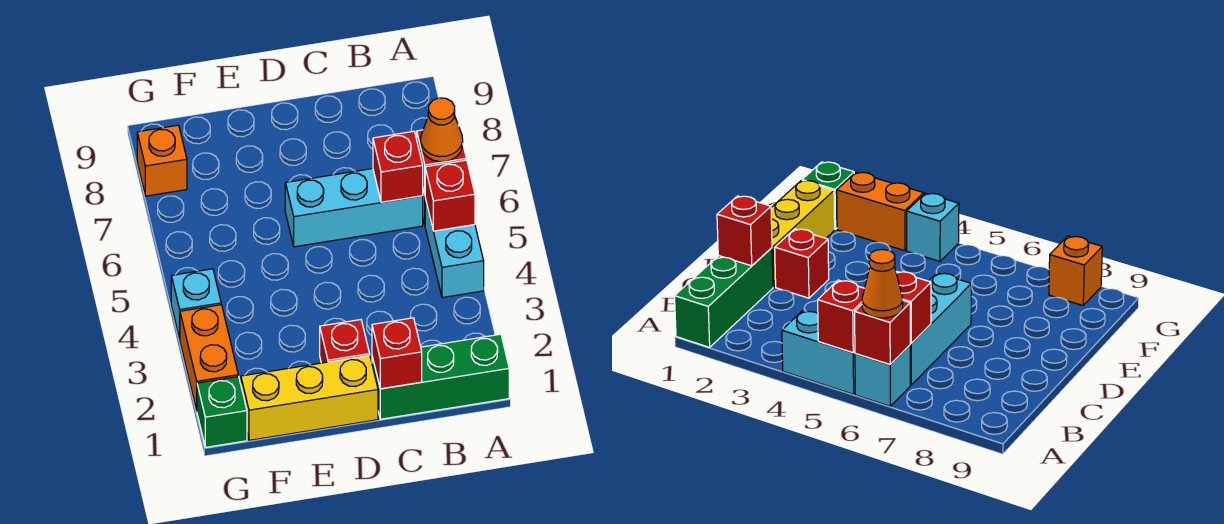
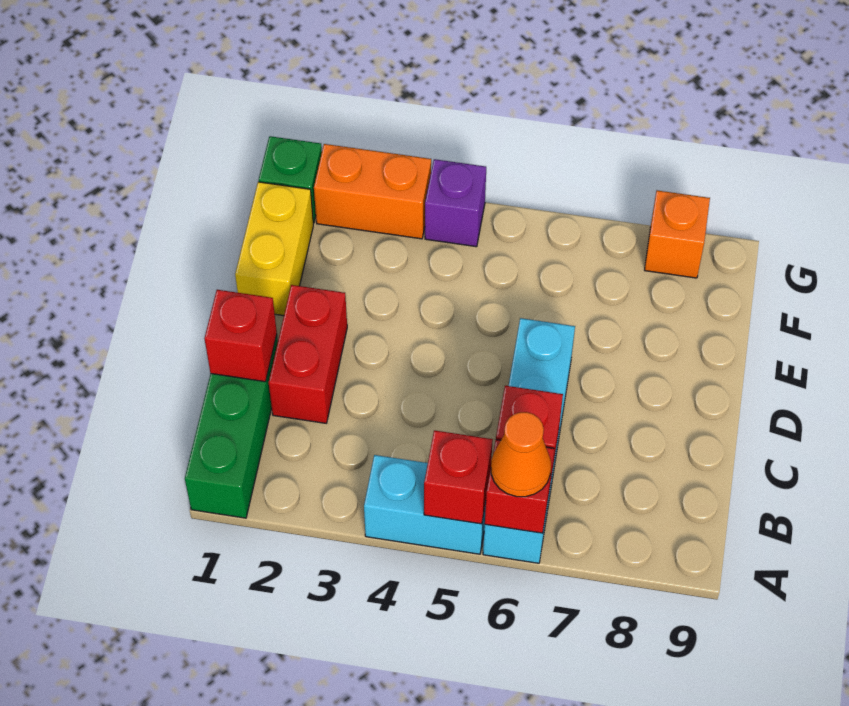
yellow 1x3 brick [241,355,378,440] -> yellow 1x2 brick [235,182,313,316]
red 1x1 brick [320,320,370,363] -> red 1x2 brick [269,285,347,423]
cyan 1x1 brick [171,269,221,339] -> purple 1x1 brick [425,159,486,247]

